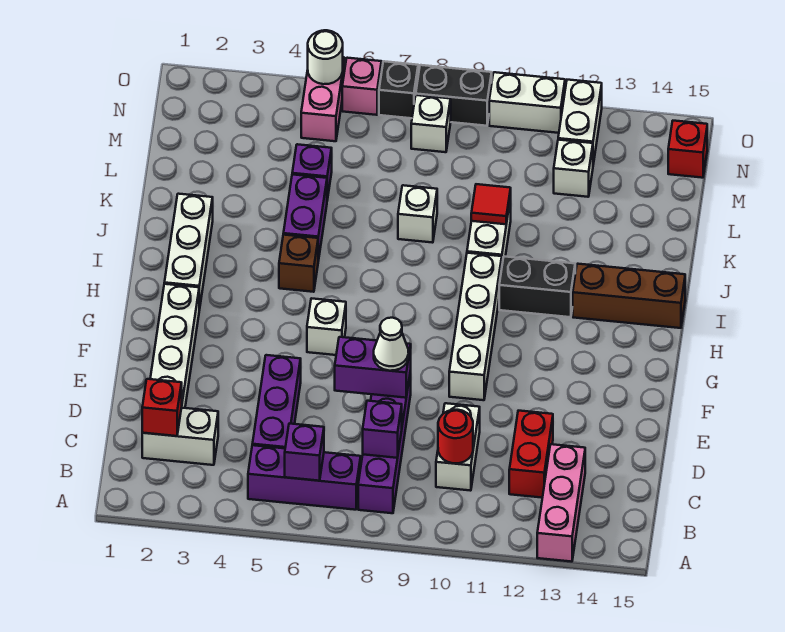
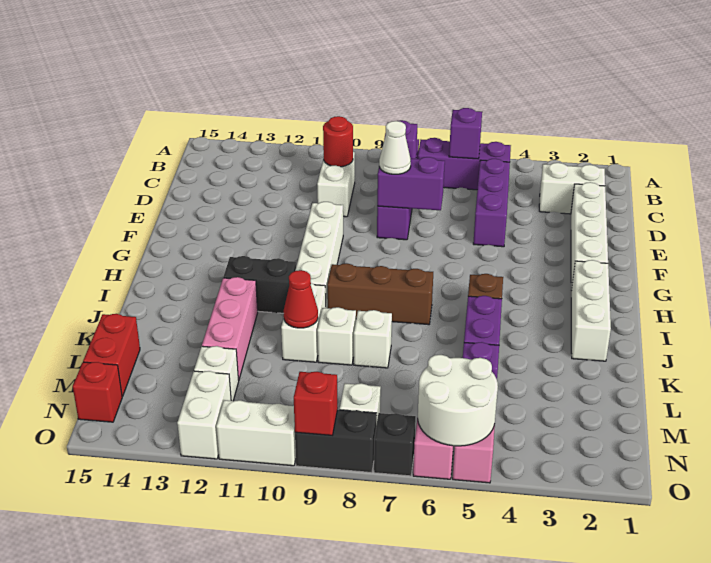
pink 1x3 brick [537,444,585,562] -> pink 1x3 brick moved to [202,277,258,380]
red 1x1 brick [142,379,182,436] -> red 1x1 brick moved to [294,372,338,435]
red 1x2 brick [509,411,553,498] -> red 1x2 brick moved to [83,314,140,397]
white 1x1 brick [307,298,346,355] -> white 1x1 brick moved to [317,307,356,365]
brown 1x3 brick [573,264,685,328] -> brown 1x3 brick moved to [327,263,433,325]
red 1x1 tile [471,184,511,224] -> red 1x1 cone [284,270,318,328]
white 1x1 round brick [308,30,343,84] -> white 2x2 round brick [418,355,498,446]

